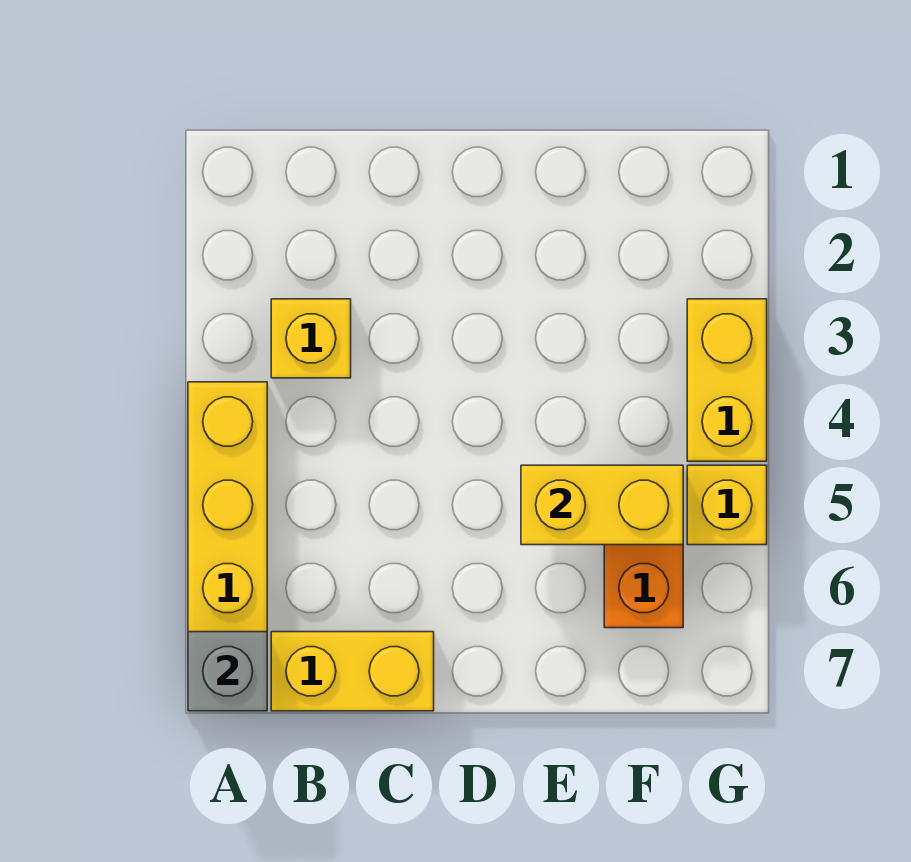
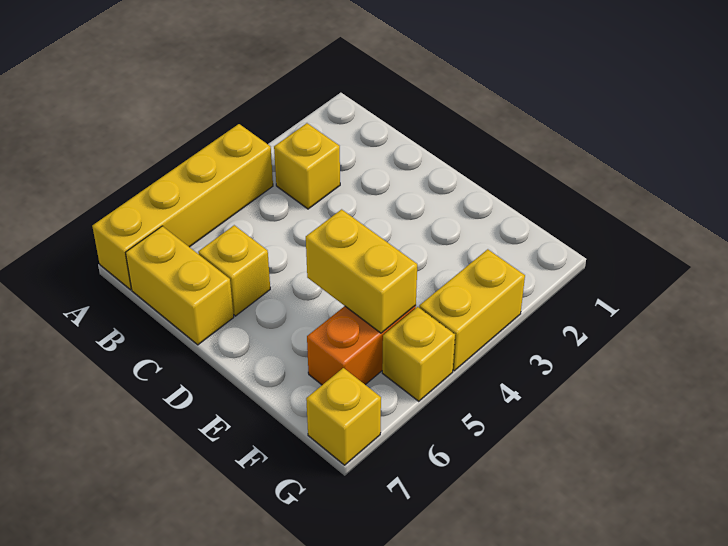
grey 1x1 brick [188,632,267,711] -> none
none -> yellow 1x1 brick [198,225,270,316]
none -> yellow 1x1 brick [306,368,381,465]

